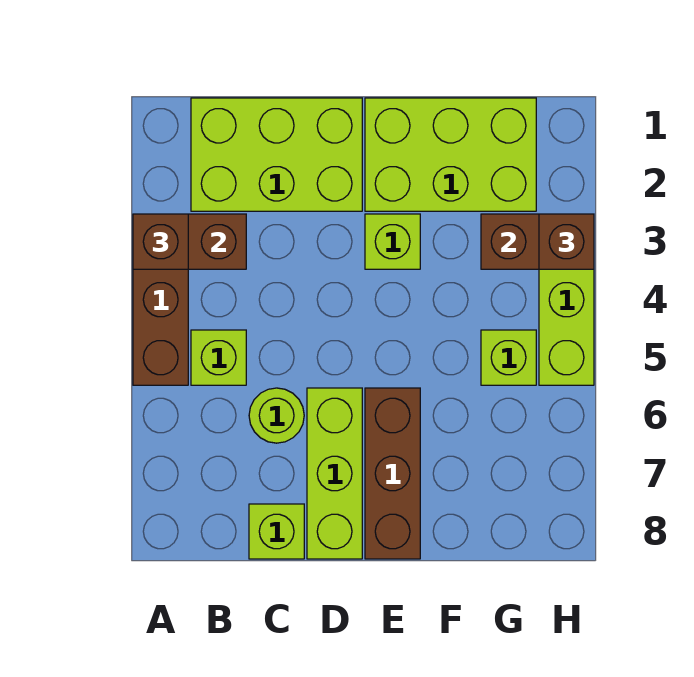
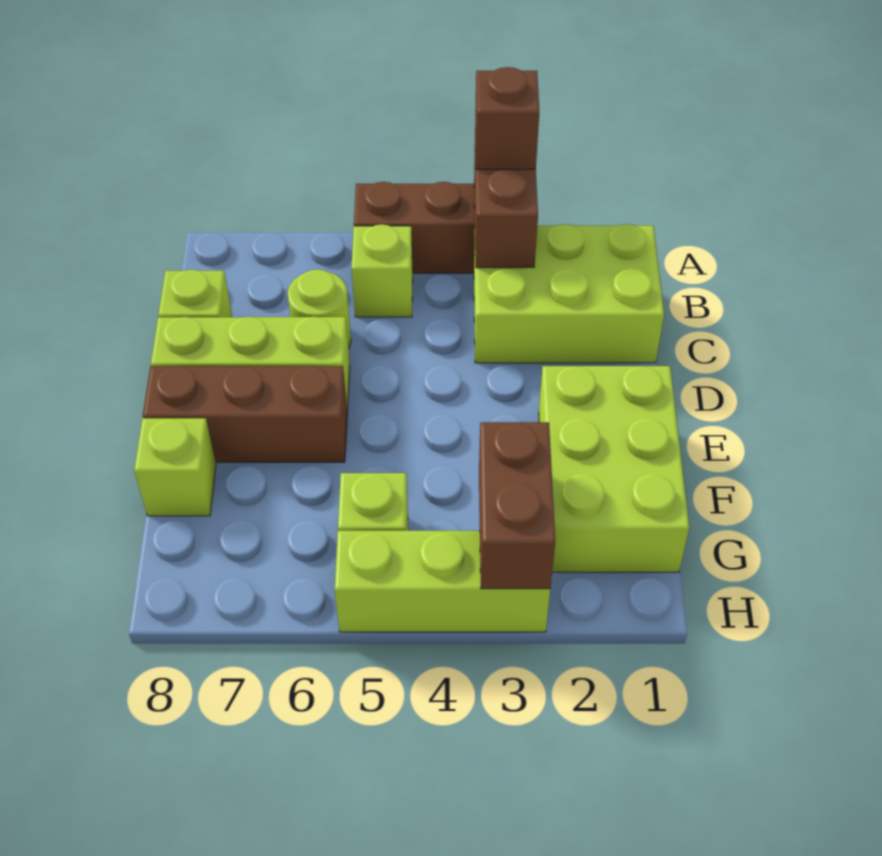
lime 2x3 brick [191,98,362,211] -> lime 2x3 brick turned to [474,224,664,363]
lime 1x1 brick [365,214,420,269] -> lime 1x1 brick moved to [134,418,216,516]
brown 1x1 brick [539,214,594,269] -> none

